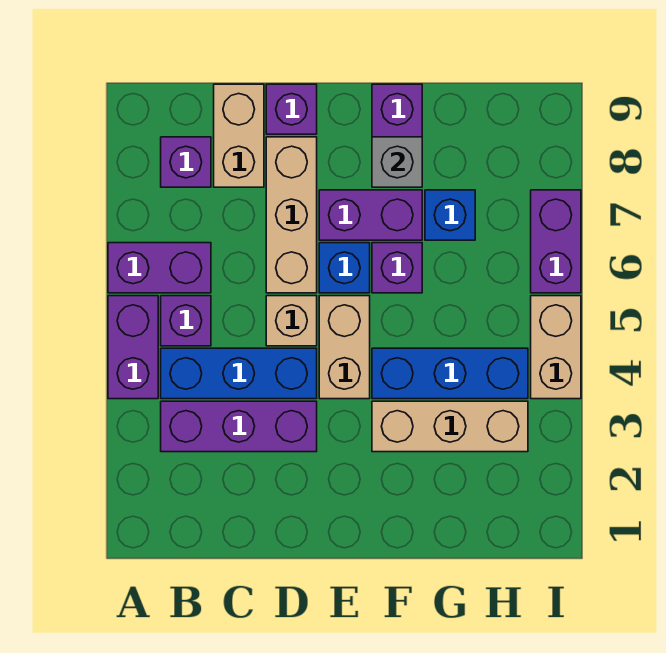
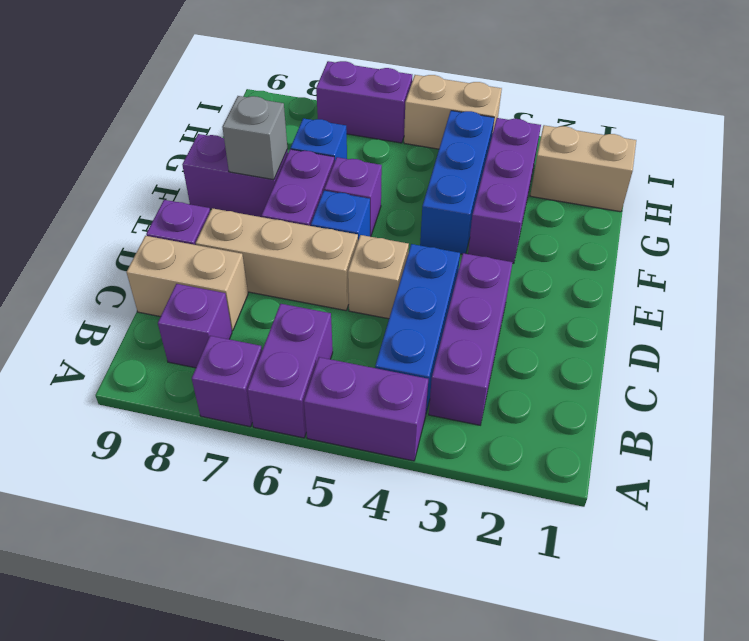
purple 1x1 brick [161,296,211,346] -> purple 1x1 brick moved to [192,336,262,427]
tan 1x2 brick [319,296,370,399] -> tan 1x2 brick moved to [530,125,636,212]
tan 1x3 brick [372,401,528,452] -> purple 1x3 brick [468,118,541,263]

